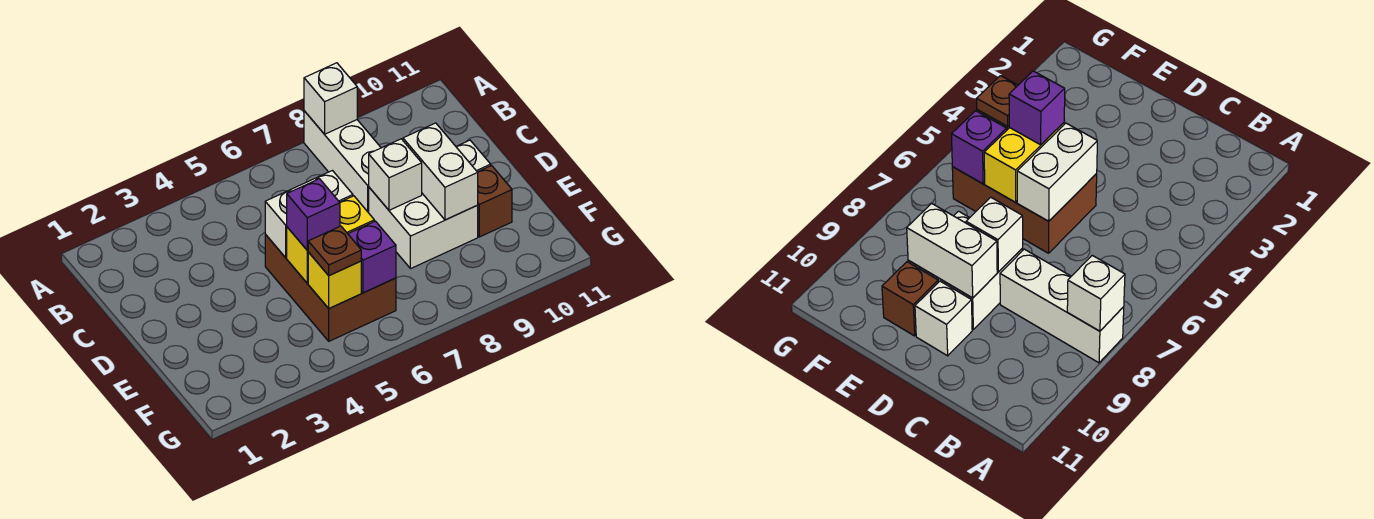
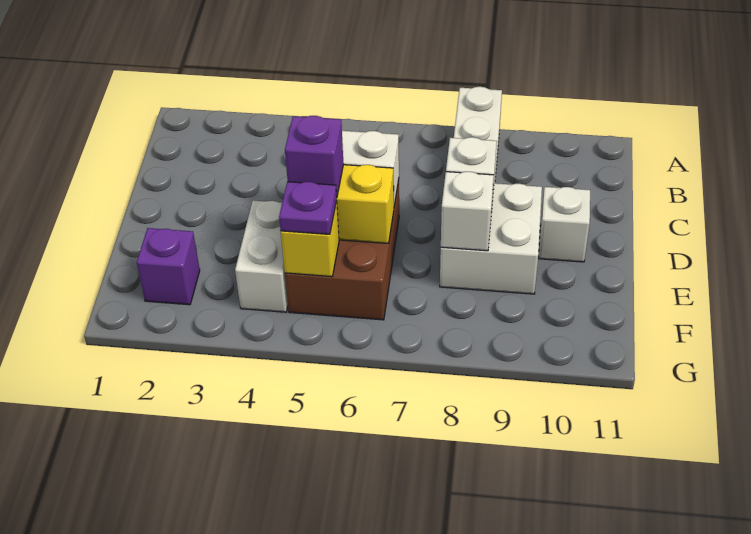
white 1x1 brick [304,63,357,134] -> white 1x1 brick moved to [441,172,494,251]
white 1x2 brick [403,123,478,220] -> white 1x2 brick moved to [235,200,288,312]
brown 1x1 brick [478,166,512,237] -> none
brown 1x1 plate [308,226,361,276] -> purple 1x1 plate [279,182,337,234]
purple 1x1 brick [348,221,396,293] -> purple 1x1 brick moved to [137,228,200,305]

